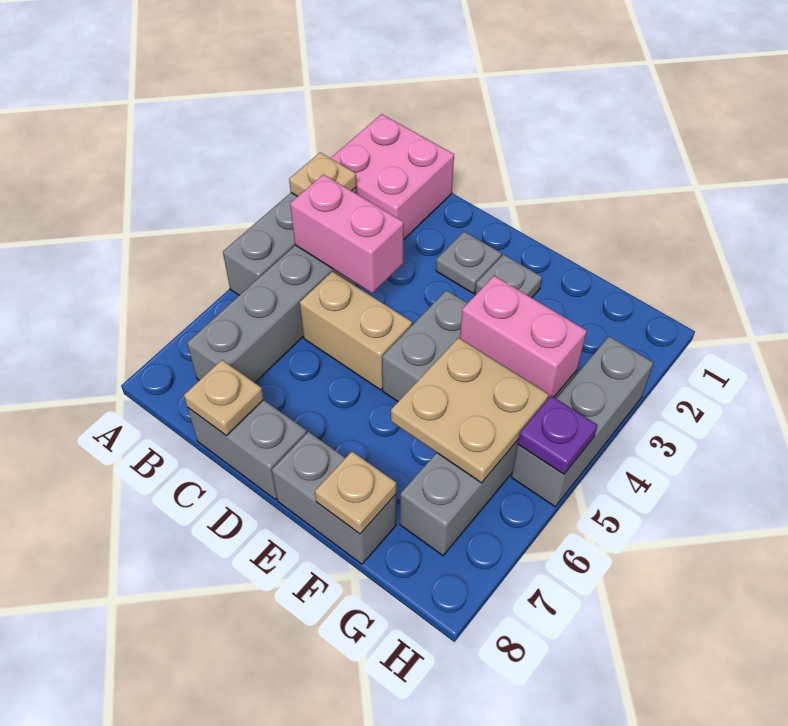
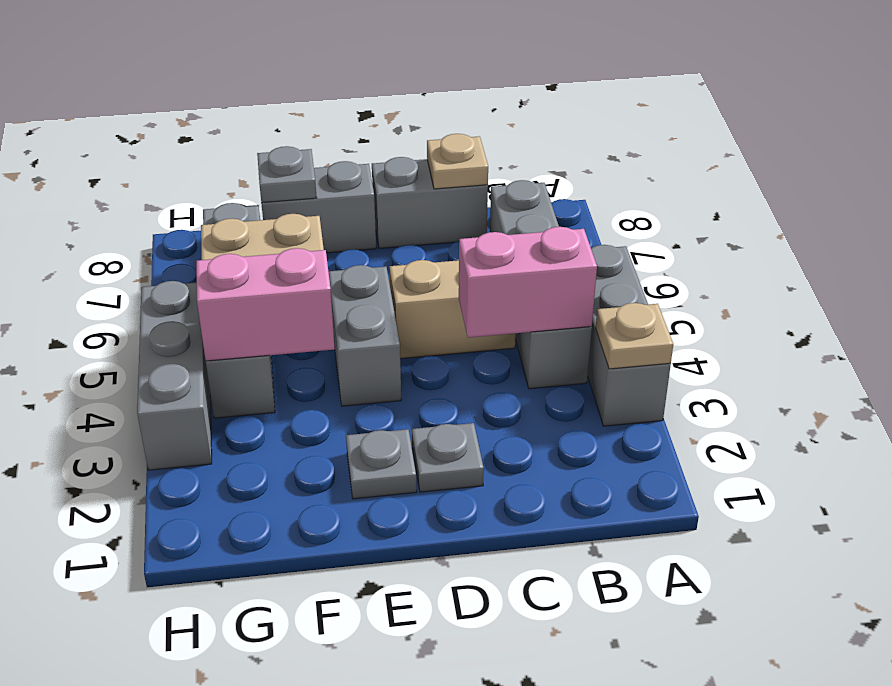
pink 2x2 brick [331,114,454,240] -> none
tan 1x1 plate [315,452,396,534] -> grey 1x1 plate [257,146,317,203]
purple 1x1 plate [518,396,598,474] -> none

